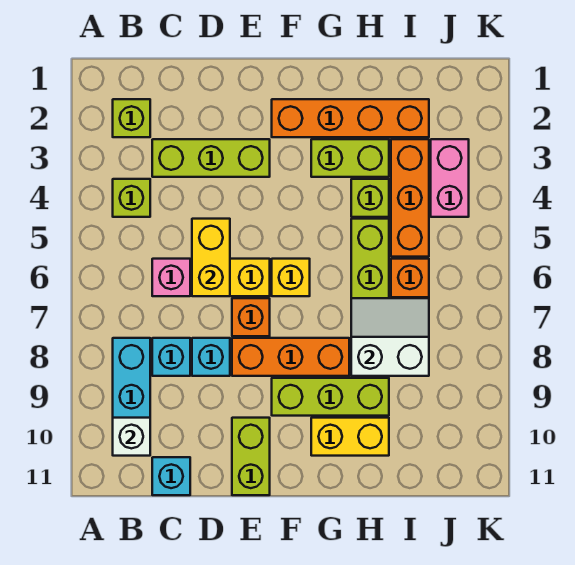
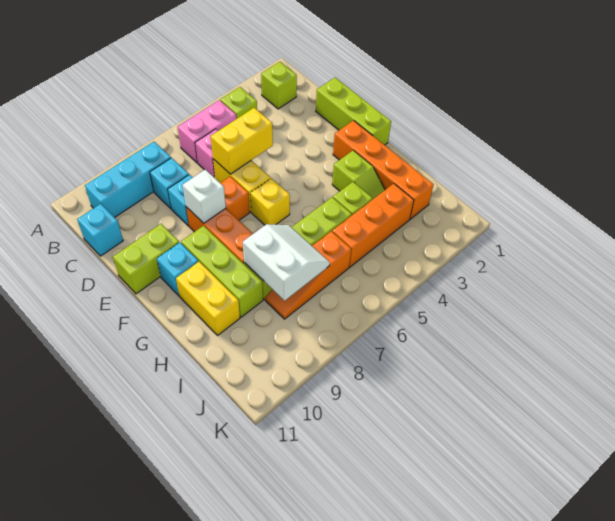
white 1x1 brick [113,418,150,456] -> white 1x1 brick moved to [183,170,226,223]
lime 1x3 brick [152,139,270,177] -> lime 1x3 brick moved to [316,78,391,145]
none -> cyan 1x1 brick [157,242,198,296]
lime 1x2 brick [311,139,389,177] -> lime 1x2 slope [332,150,385,200]
pink 1x2 brick [431,139,469,217] -> pink 1x2 brick moved to [178,100,236,163]

